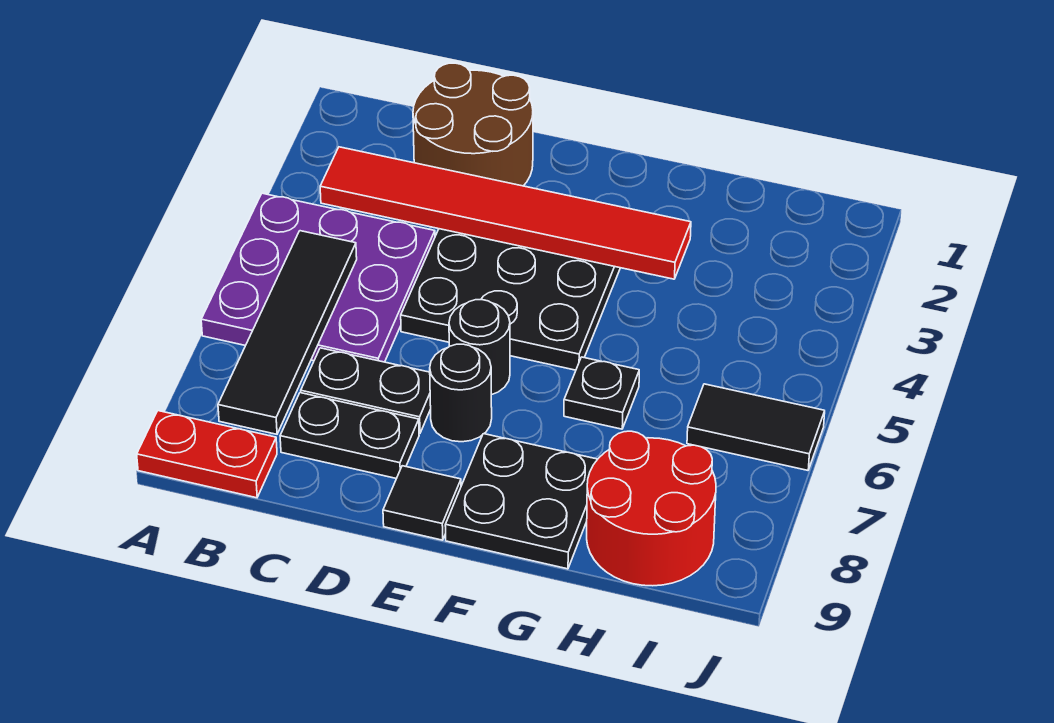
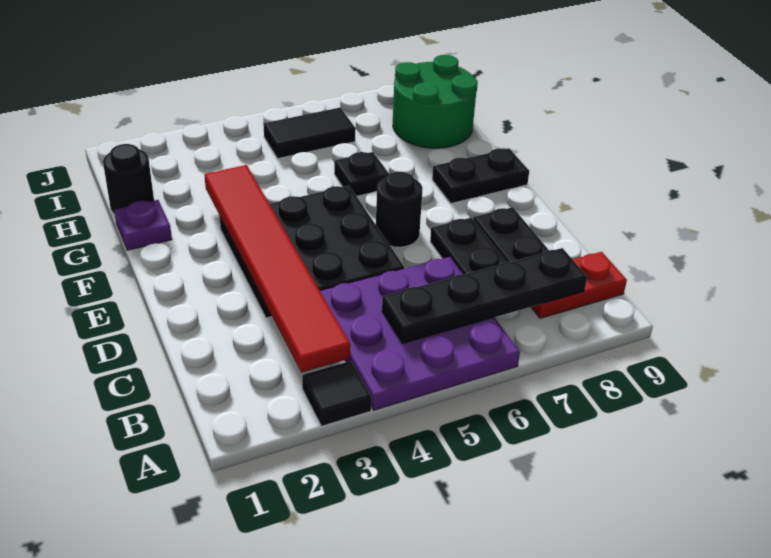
red 1x2 plate [137,411,277,498] -> red 1x2 plate turned to [531,252,627,318]
black 1x4 tile [218,231,357,434] -> black 1x4 plate [382,248,587,344]
brown 2x2 round brick [413,63,533,186] -> none
black 1x1 round brick [430,344,492,442] -> black 1x1 round brick moved to [103,144,154,214]
black 1x1 tile [383,466,461,540] -> black 1x1 tile moved to [302,361,371,426]
black 2x2 plate [445,434,598,569] -> black 1x2 plate [432,149,529,203]
none -> purple 1x1 plate [114,200,172,250]
red 2x2 round brick [587,431,716,586] -> green 2x2 round brick [393,55,478,148]
black 1x2 tile [687,384,825,470] -> black 1x2 tile turned to [263,107,356,159]

